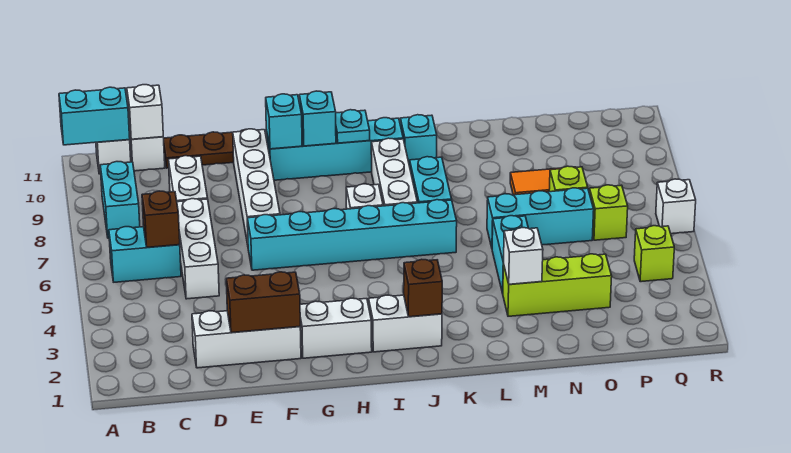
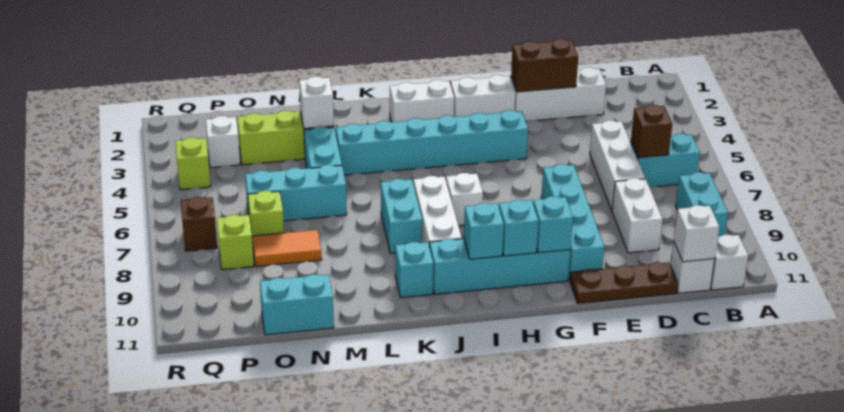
cyan 1x2 brick [59,87,130,145] -> cyan 1x2 brick moved to [260,274,334,335]
cyan 1x6 brick [247,200,457,270] -> cyan 1x6 brick moved to [336,110,528,175]
white 1x4 brick [233,129,280,245] -> cyan 1x4 brick [541,164,604,280]
cyan 1x1 plate [336,110,370,143] -> cyan 1x1 brick [464,203,504,259]
brown 1x1 brick [404,259,442,317] -> brown 1x1 brick moved to [181,197,217,251]
lime 1x1 brick [589,185,628,240] -> lime 1x1 brick moved to [217,215,254,270]
white 1x1 brick [656,179,696,234] -> white 1x1 brick moved to [206,116,240,168]

